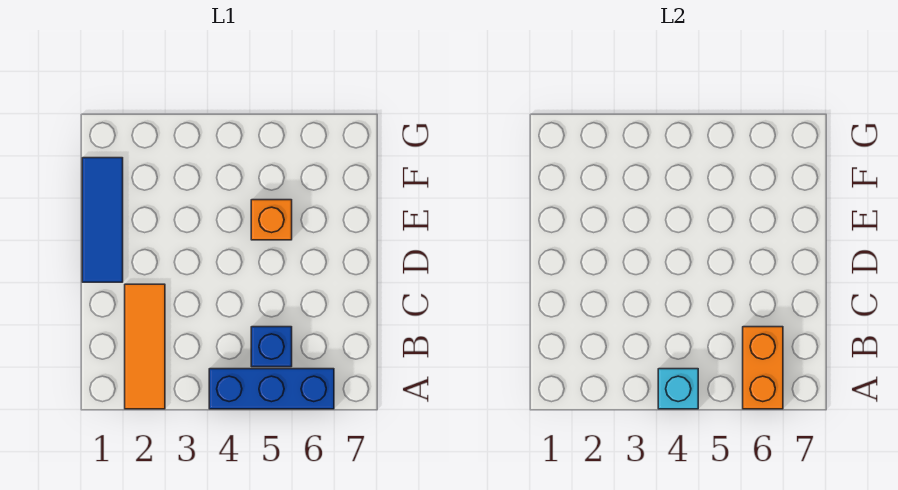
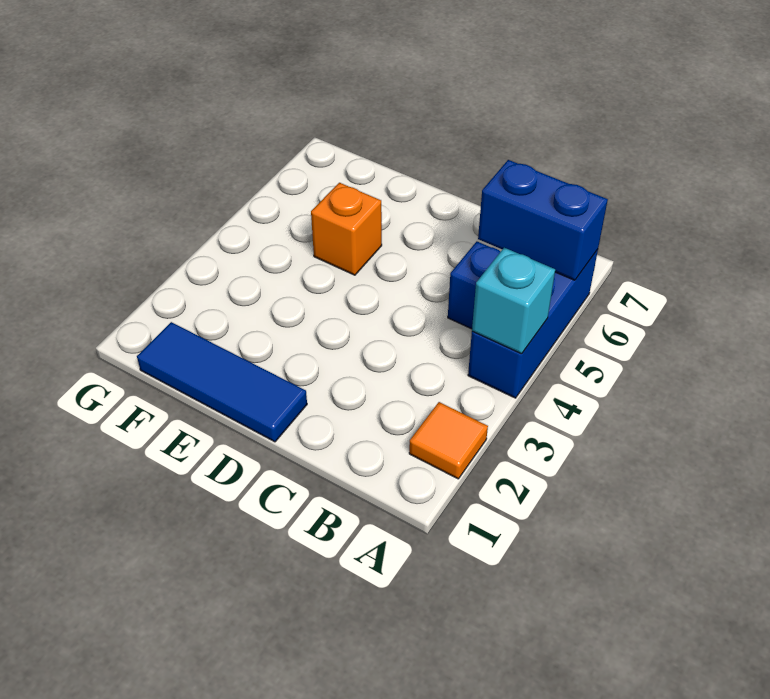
orange 1x3 tile [125,284,165,409] -> orange 1x1 tile [409,402,488,479]
orange 1x2 brick [743,327,783,409] -> blue 1x2 brick [478,160,608,280]

